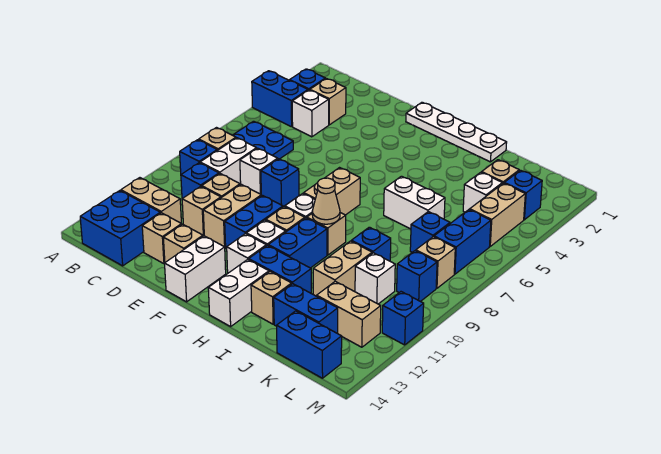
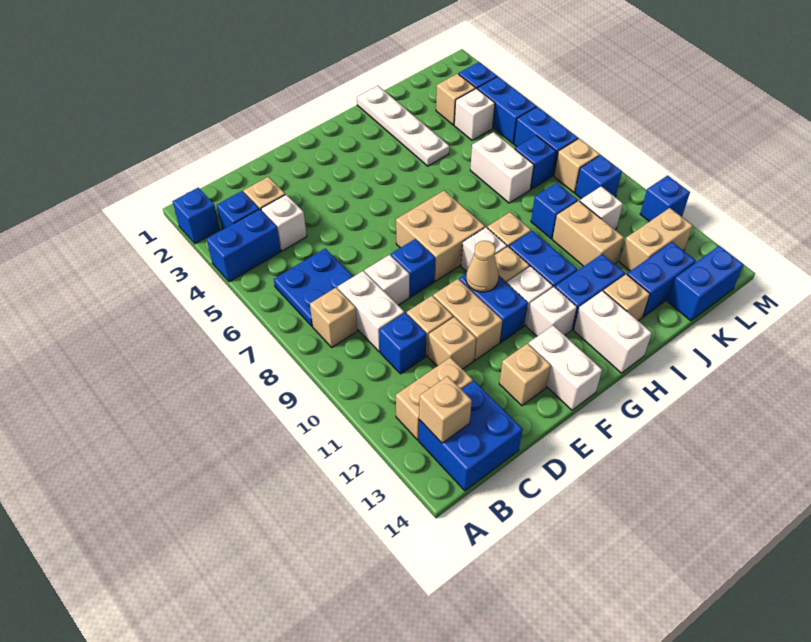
blue 1x1 brick [180,140,217,174] -> blue 1x1 brick moved to [173,188,220,244]
tan 1x1 brick [142,213,182,264] -> tan 1x1 brick moved to [419,376,472,443]
white 1x4 plate [406,102,507,162] -> white 1x4 plate turned to [357,86,449,166]
tan 1x2 brick [304,168,360,215] -> tan 2x2 brick [396,190,485,281]
tan 1x1 cone [312,178,340,224] -> tan 1x1 cone moved to [466,241,499,292]
white 1x2 brick [384,176,445,229] -> white 1x2 brick turned to [470,132,534,203]
tan 1x2 brick [470,183,525,246] -> blue 1x2 brick [478,77,536,143]

